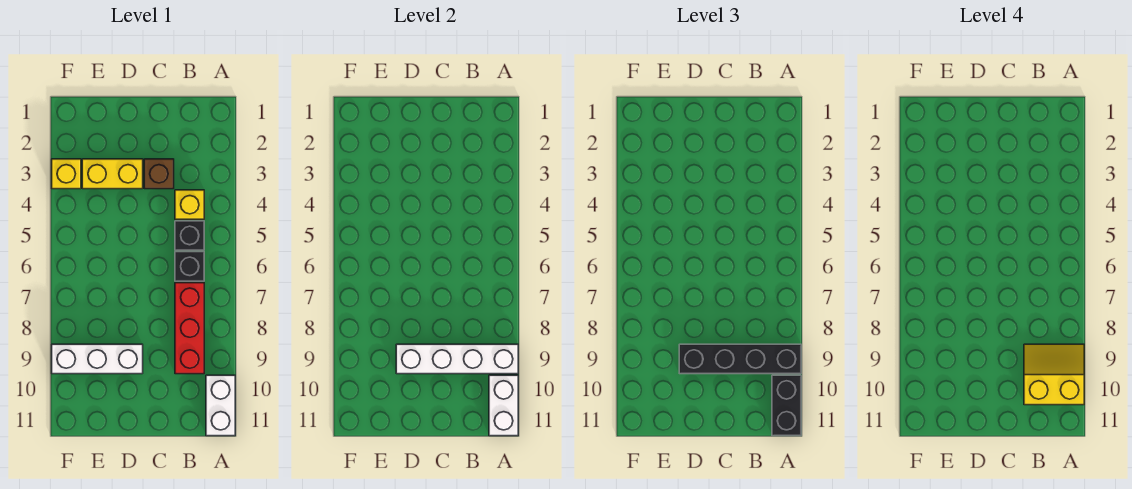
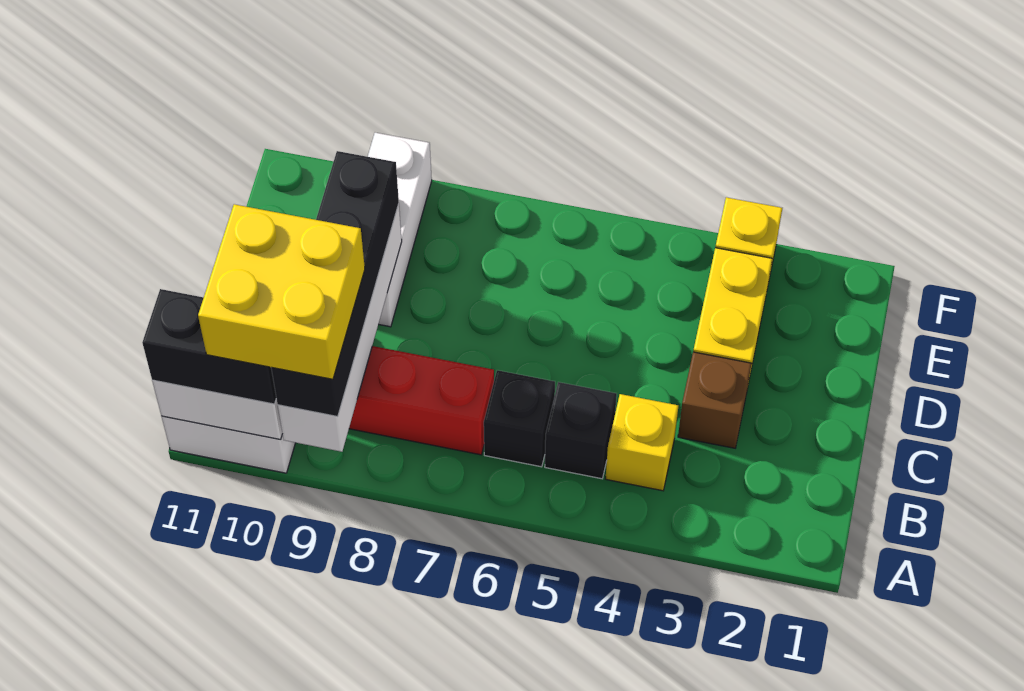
yellow 2x2 slope [1024,344,1084,405] -> yellow 2x2 brick [198,204,365,379]

